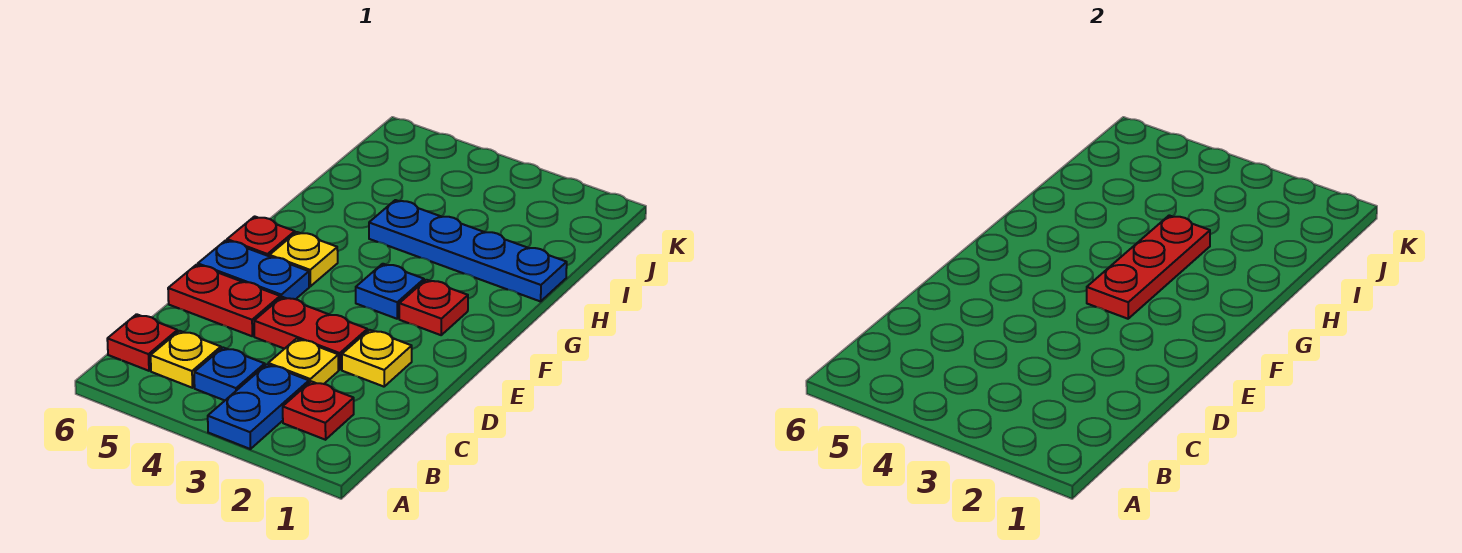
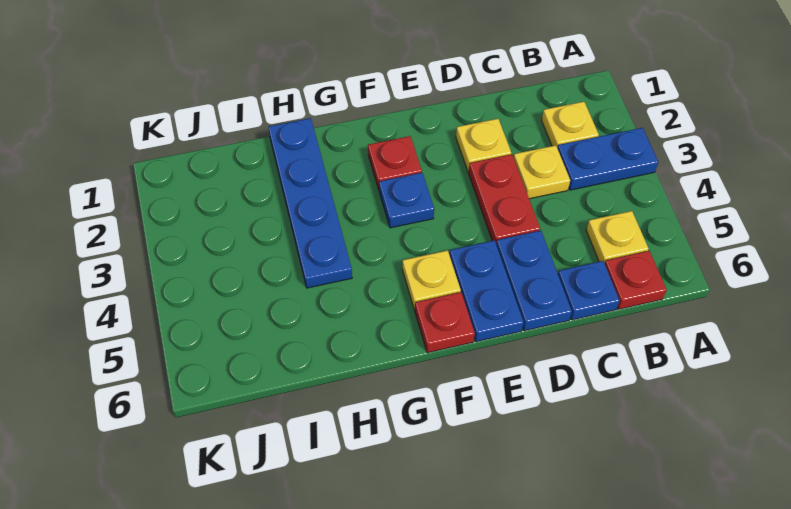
red 1x1 plate [283,381,354,440] -> yellow 1x1 plate [542,102,599,148]
blue 1x1 plate [194,348,265,400] -> blue 1x1 plate moved to [558,261,620,320]
red 1x2 plate [168,265,280,336] -> blue 1x2 plate [496,231,572,331]
red 1x3 plate [1087,215,1210,319] -> none

